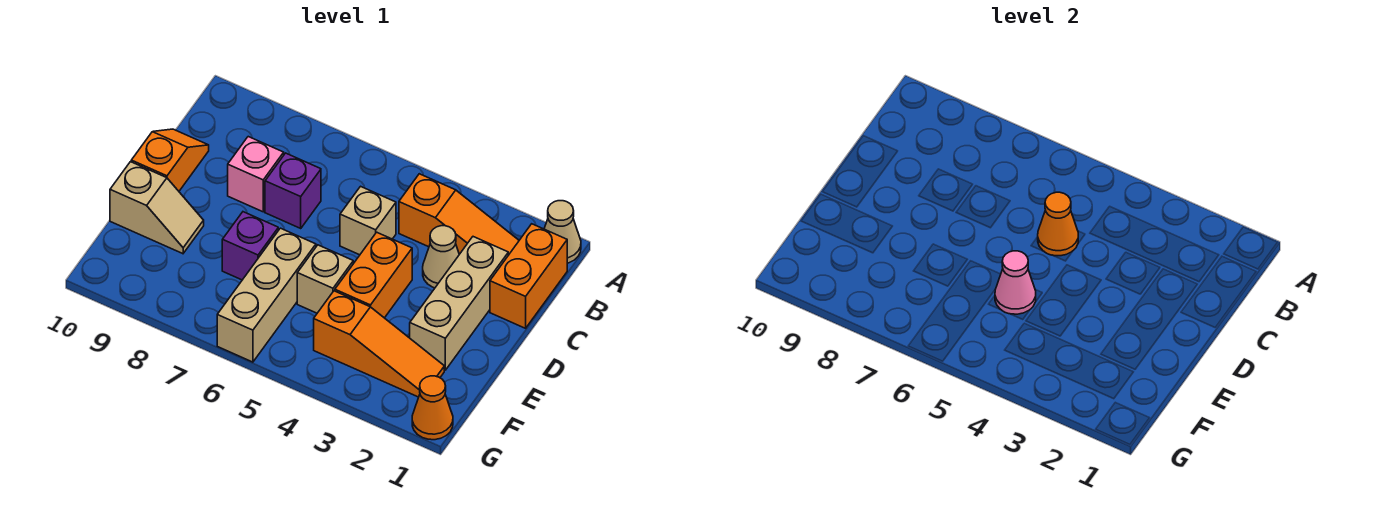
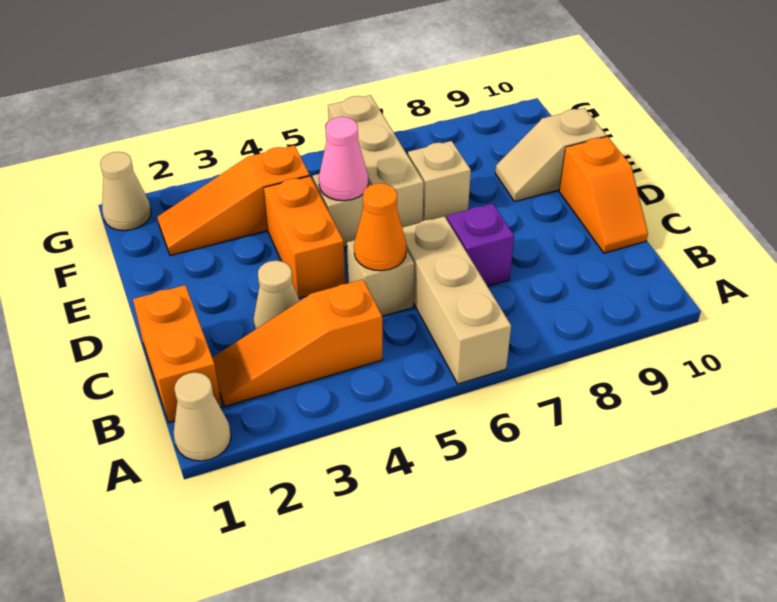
tan 1x3 brick [410,237,508,370] -> tan 1x3 brick moved to [402,216,511,384]
pink 1x1 brick [228,137,284,212] -> none
purple 1x1 brick [222,212,278,280] -> tan 1x1 brick [408,141,471,221]
orange 1x1 cone [412,376,453,440] -> tan 1x1 cone [100,152,151,231]

